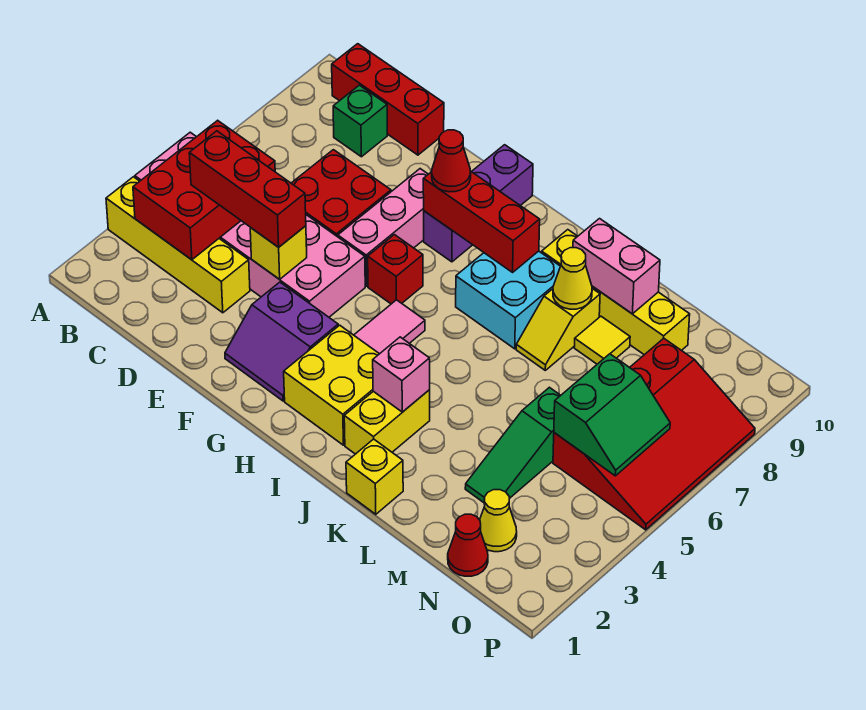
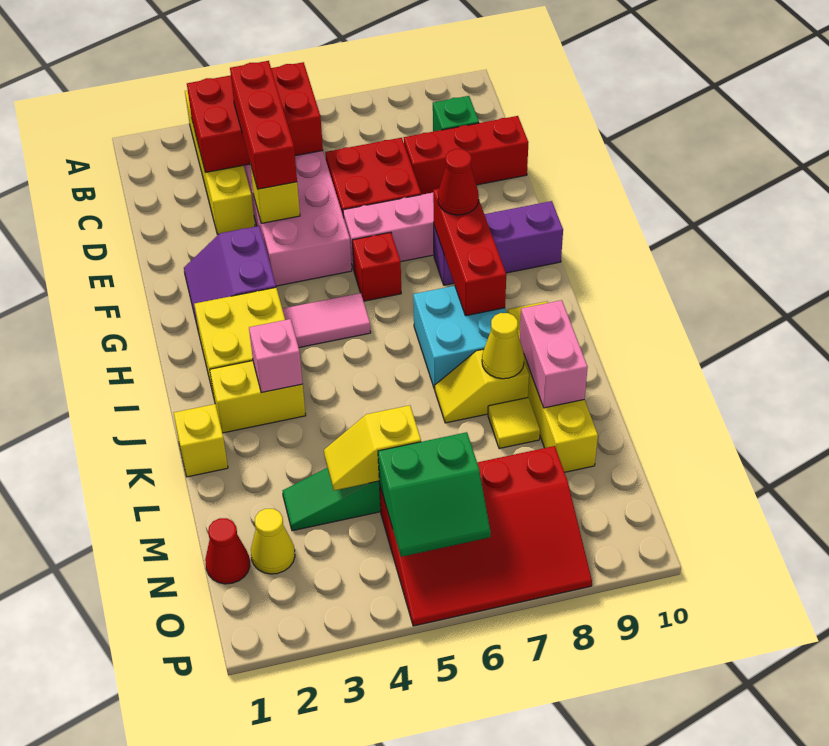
red 1x3 brick [332,44,444,155] -> red 1x3 brick turned to [404,116,529,195]
none -> yellow 1x2 slope [324,405,421,490]

